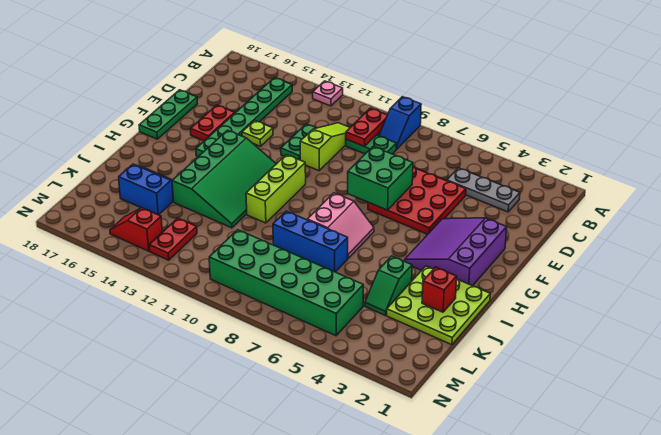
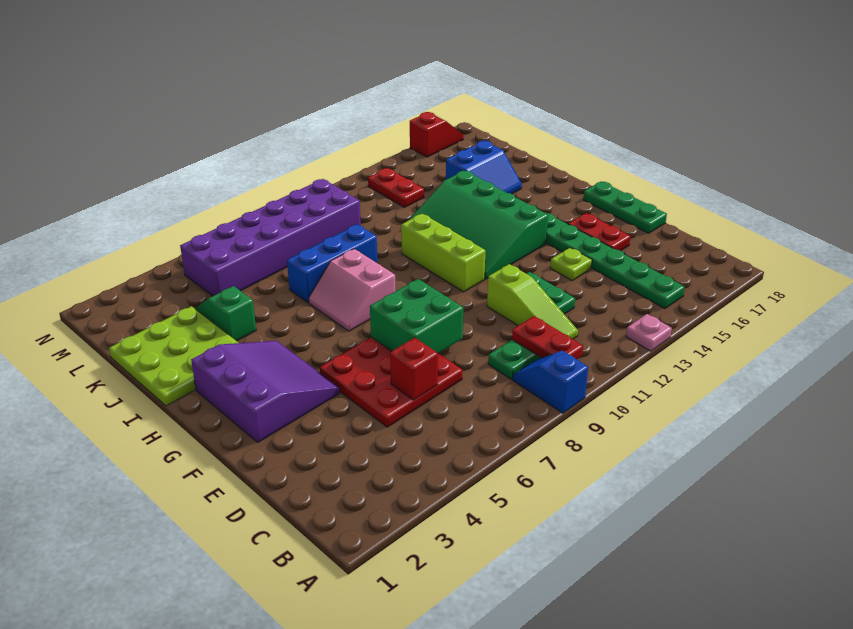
grey 1x3 plate [447,168,520,212] -> none
red 1x1 brick [422,267,457,312] -> red 1x1 brick moved to [390,338,438,400]
green 2x6 brick [209,230,363,336] -> purple 2x6 brick [180,179,361,296]
red 1x2 slope [110,208,162,251] -> red 1x2 slope moved to [410,112,464,157]

